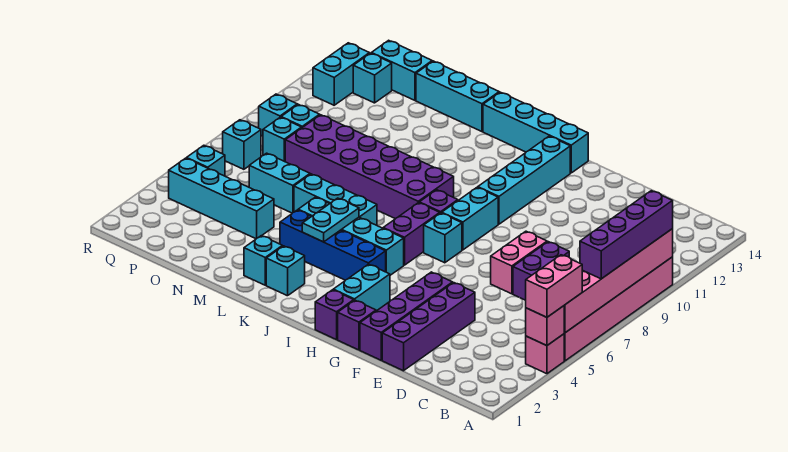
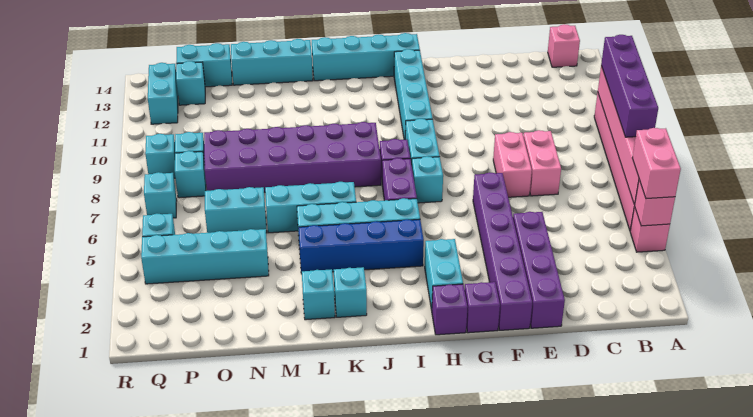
none -> pink 1x1 brick [548,24,580,67]
purple 1x2 brick [513,242,569,300] -> pink 1x2 brick [523,130,561,196]
purple 1x4 brick [360,272,453,360] -> purple 1x6 brick [473,172,532,330]
cyan 1x2 plate [302,198,359,242] -> none

